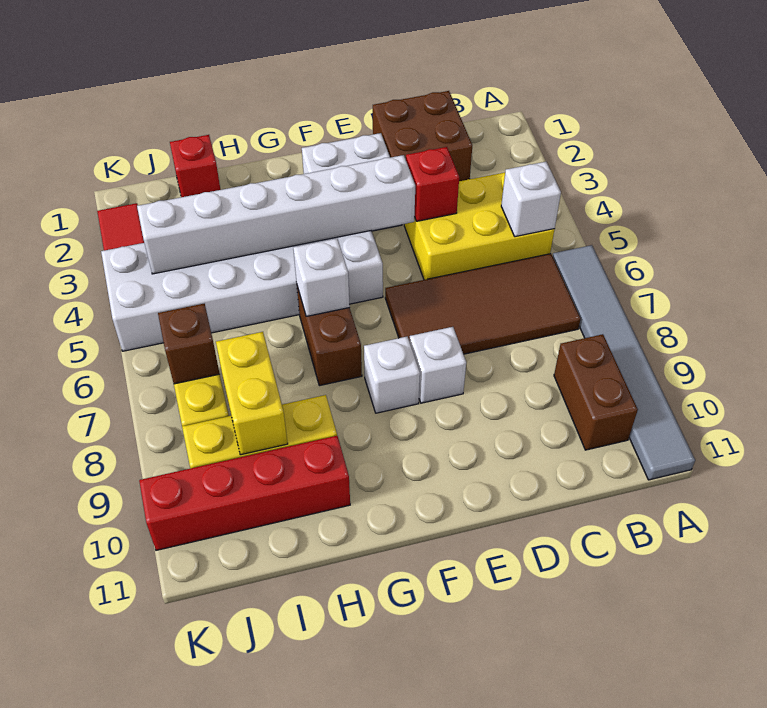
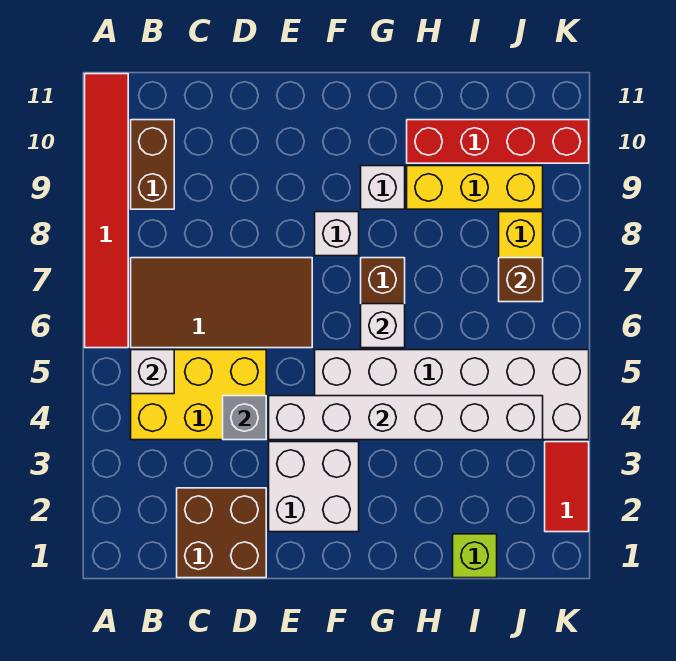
grey 1x6 tile [553,245,695,480] -> red 1x6 tile [85,74,128,348]
red 1x1 brick [406,147,459,221] -> grey 1x1 brick [223,396,266,440]
white 1x1 brick [410,327,466,403] -> white 1x1 brick moved to [361,166,405,209]
red 1x1 brick [170,135,220,197] -> lime 1x1 brick [453,534,497,578]
yellow 1x2 brick [216,332,288,455] -> none

